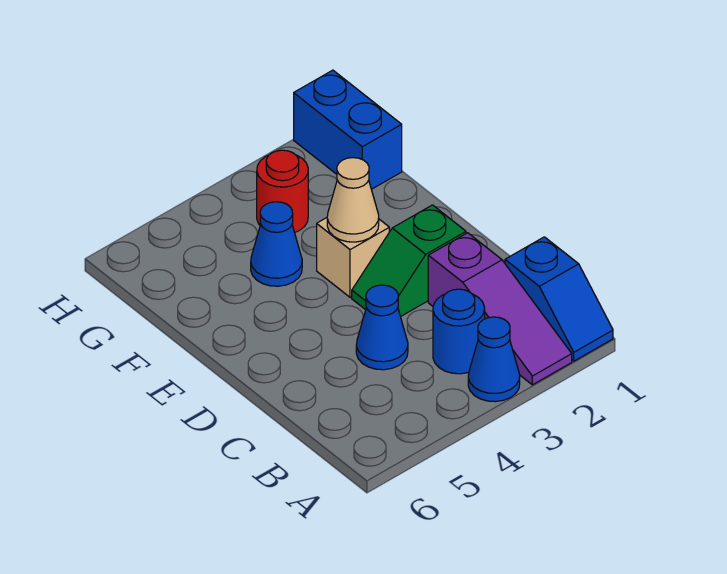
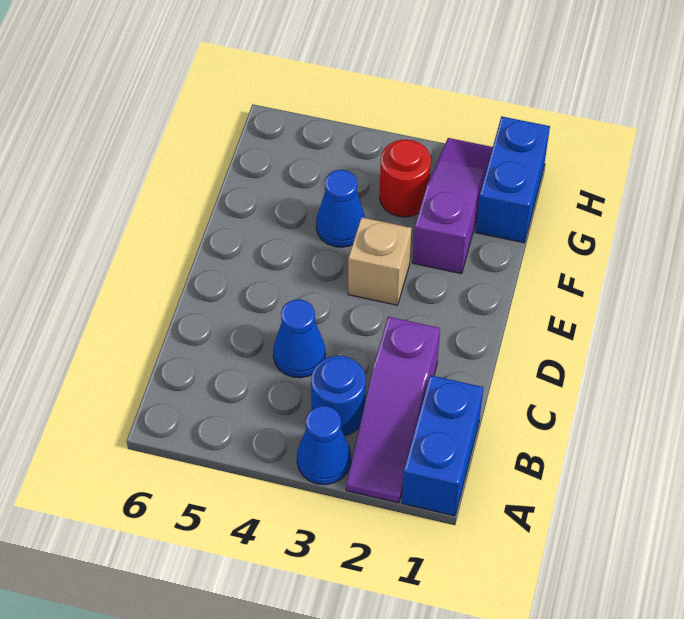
blue 1x2 slope [505,237,613,361] -> blue 1x2 brick [402,375,483,516]
green 1x2 slope [352,205,466,317] -> none
tan 1x1 cone [327,158,379,242] -> none
none -> purple 1x3 slope [413,138,493,274]

